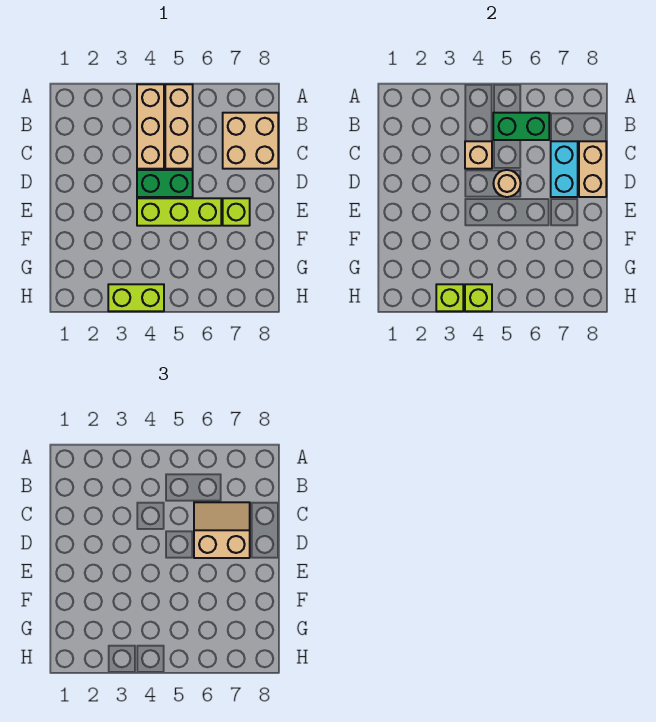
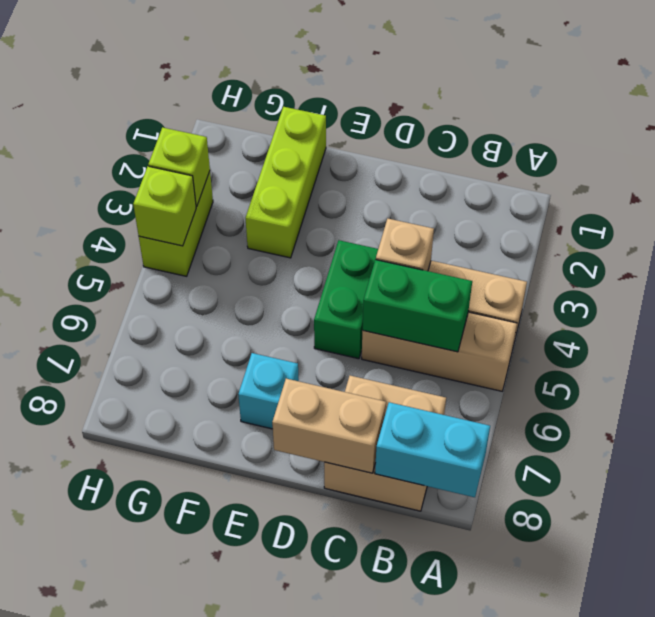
green 1x2 brick [493,113,549,140] -> green 1x2 brick turned to [363,260,472,352]
tan 2x2 slope [194,502,250,558] -> none
cyan 1x2 brick [551,141,578,197] -> cyan 1x2 brick moved to [375,402,490,497]
tan 1x1 round brick [493,170,521,197] -> none
lime 1x3 brick [137,198,221,226] -> lime 1x3 brick moved to [246,107,326,258]
lime 1x1 brick [223,198,250,226] -> cyan 1x1 brick [238,353,299,429]

